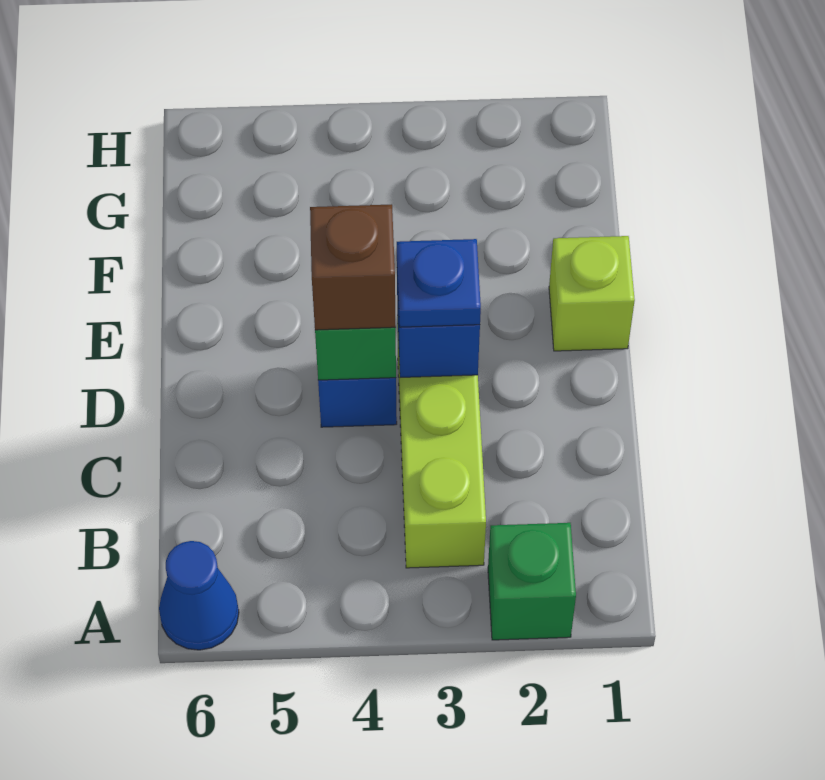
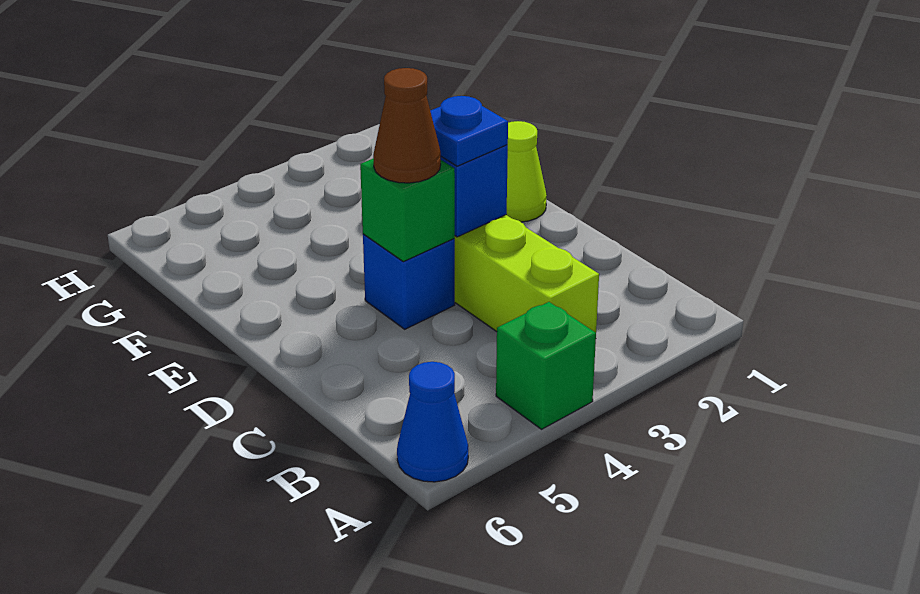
green 1x1 brick [488,523,576,640] -> green 1x1 brick moved to [496,302,596,429]
brown 1x1 brick [310,204,396,330] -> brown 1x1 cone [373,68,441,183]
lime 1x1 brick [549,236,635,351] -> lime 1x1 cone [506,121,547,222]

